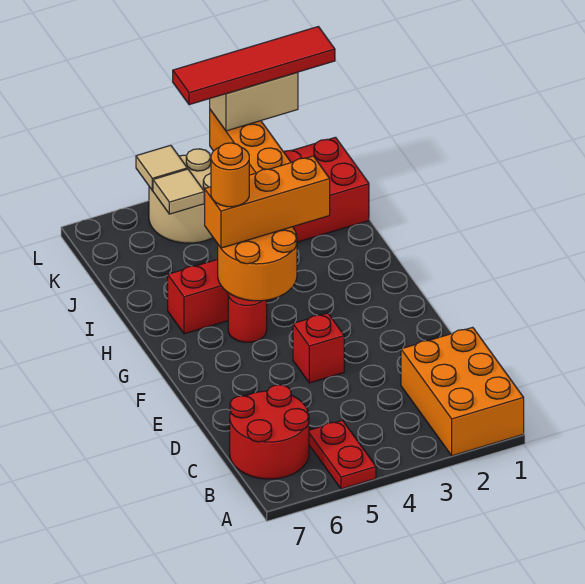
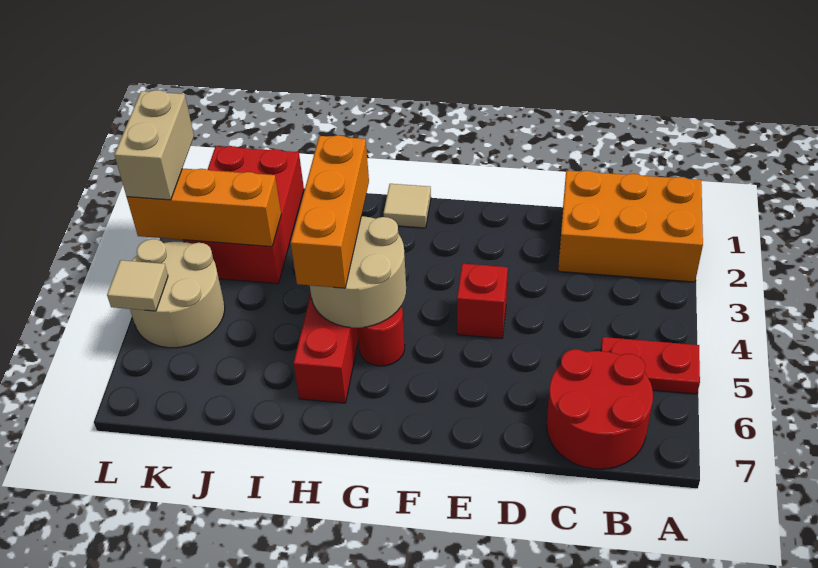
orange 2x2 round brick [218,227,297,301] -> tan 2x2 round brick [310,216,406,328]
orange 1x1 round brick [211,143,249,207] -> none
tan 1x1 tile [153,169,204,214] -> tan 1x1 tile moved to [384,184,431,228]
red 1x4 tile [173,27,335,105] -> none

